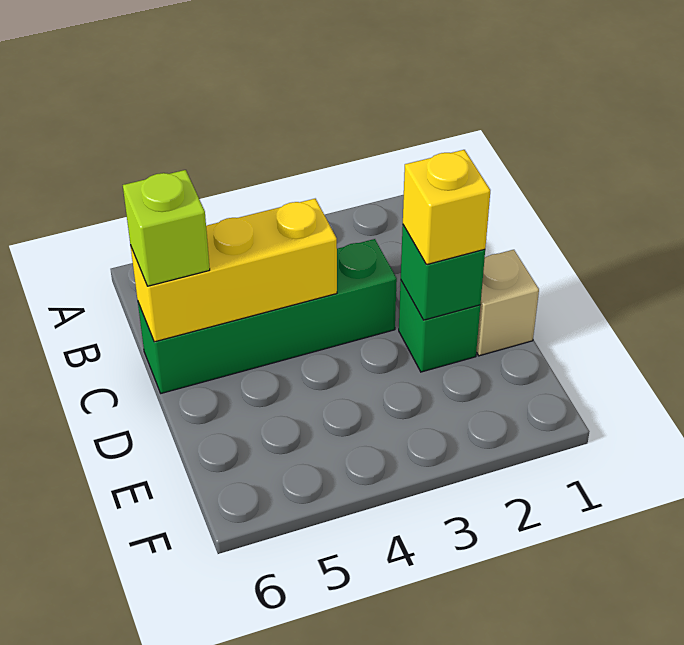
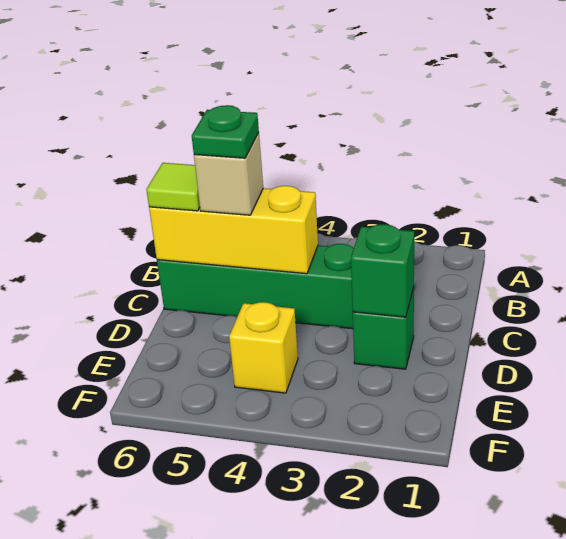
none -> green 1x1 plate [192,105,259,158]
lime 1x1 brick [123,170,210,286] -> lime 1x1 tile [146,163,200,211]
tan 1x1 brick [476,250,539,356] -> tan 1x1 brick moved to [194,133,263,215]
yellow 1x1 brick [403,150,490,265] -> yellow 1x1 brick moved to [229,302,298,393]

